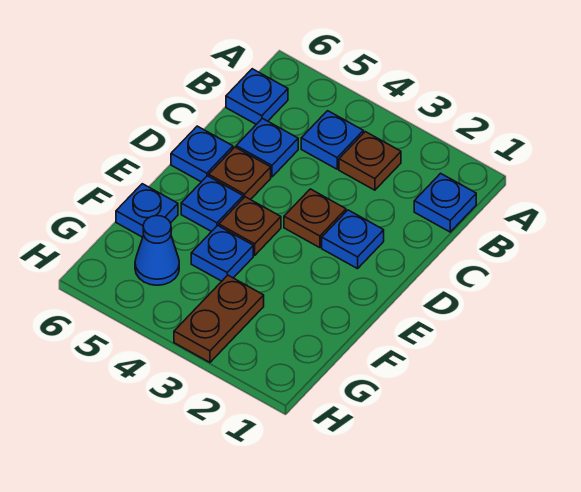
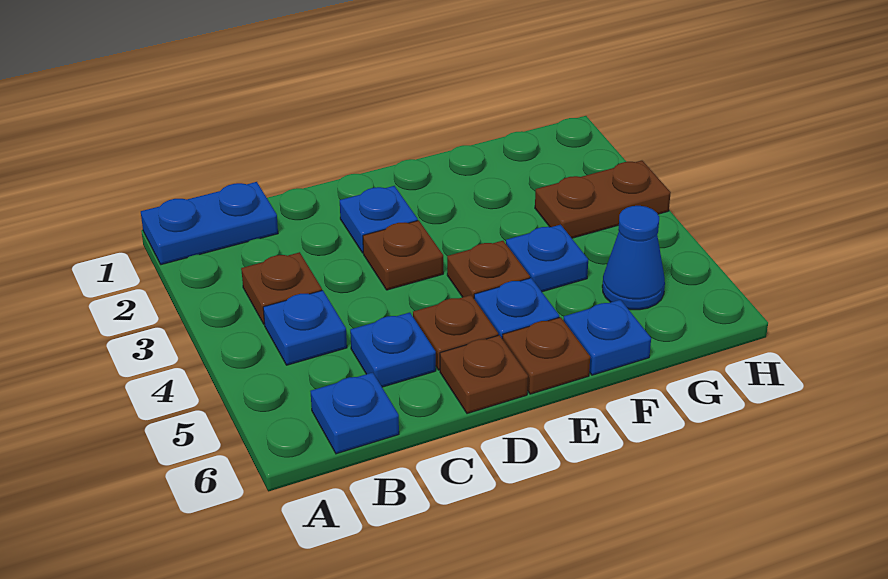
blue 1x1 plate [414,173,476,232] -> blue 1x2 plate [141,182,278,265]
blue 1x1 plate [171,126,233,182] -> brown 1x1 plate [440,335,528,414]
none -> brown 1x1 plate [502,317,590,394]

